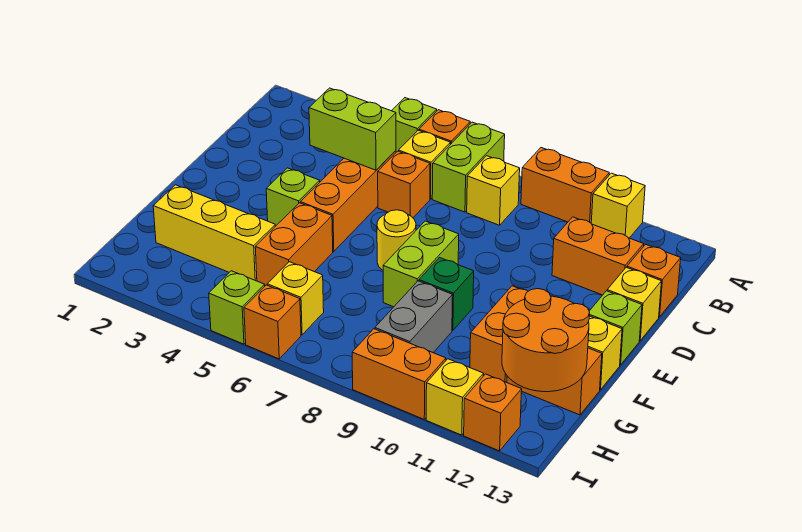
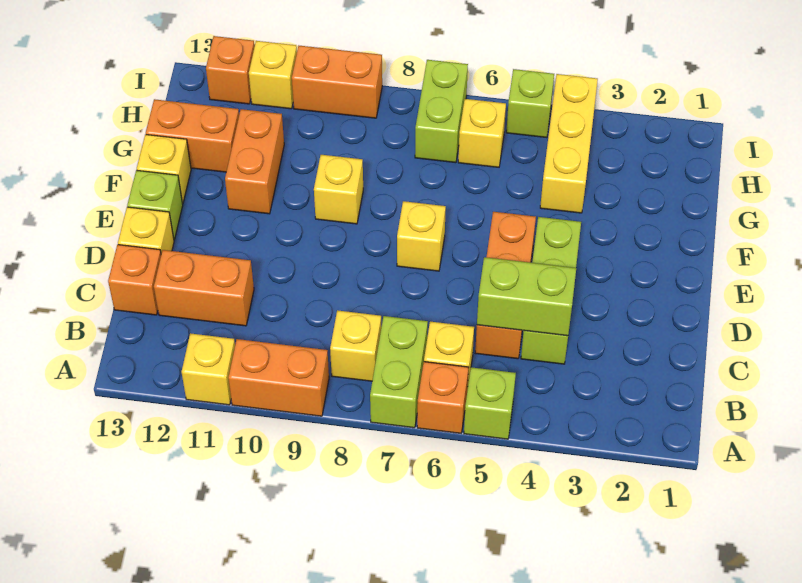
orange 1x1 brick [378,151,430,218] -> none
lime 1x1 brick [266,168,320,226] -> lime 1x3 brick [521,217,581,364]
yellow 1x1 round brick [377,210,416,270] -> yellow 1x1 brick [397,201,446,271]
lime 1x2 brick [383,221,459,307] -> lime 1x2 brick moved to [415,60,468,163]
orange 1x2 brick [255,203,333,286] -> none
green 1x1 brick [419,258,474,330] -> yellow 1x1 brick [314,155,363,224]
yellow 1x3 brick [153,185,275,281] -> yellow 1x3 brick turned to [540,74,598,213]
grey 1x2 brick [375,281,453,353] -> none
orange 2x2 round brick [502,289,590,392] -> none
orange 1x1 brick [244,285,301,359] -> none

